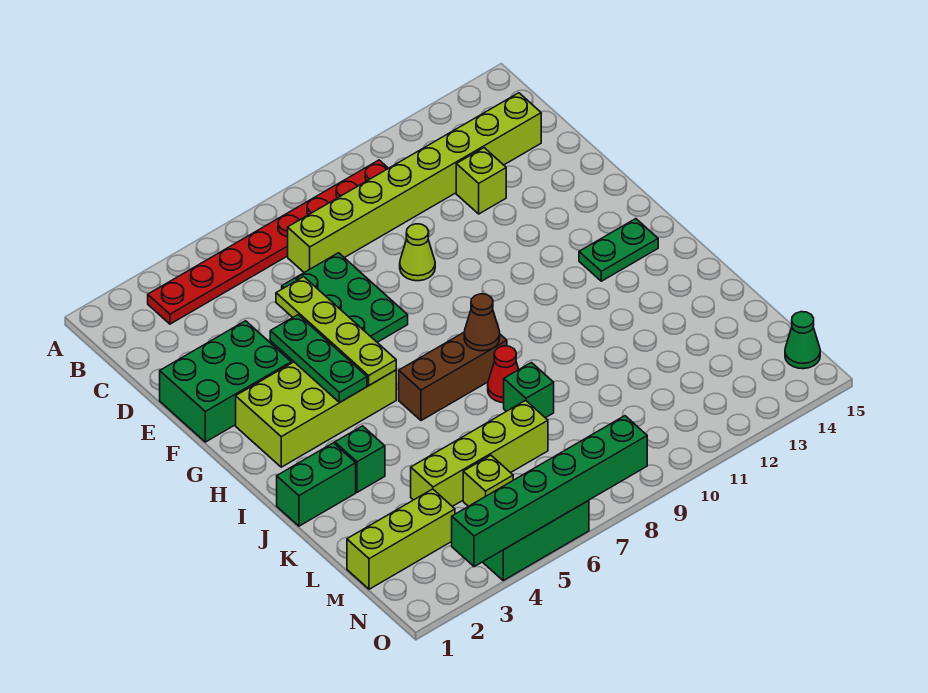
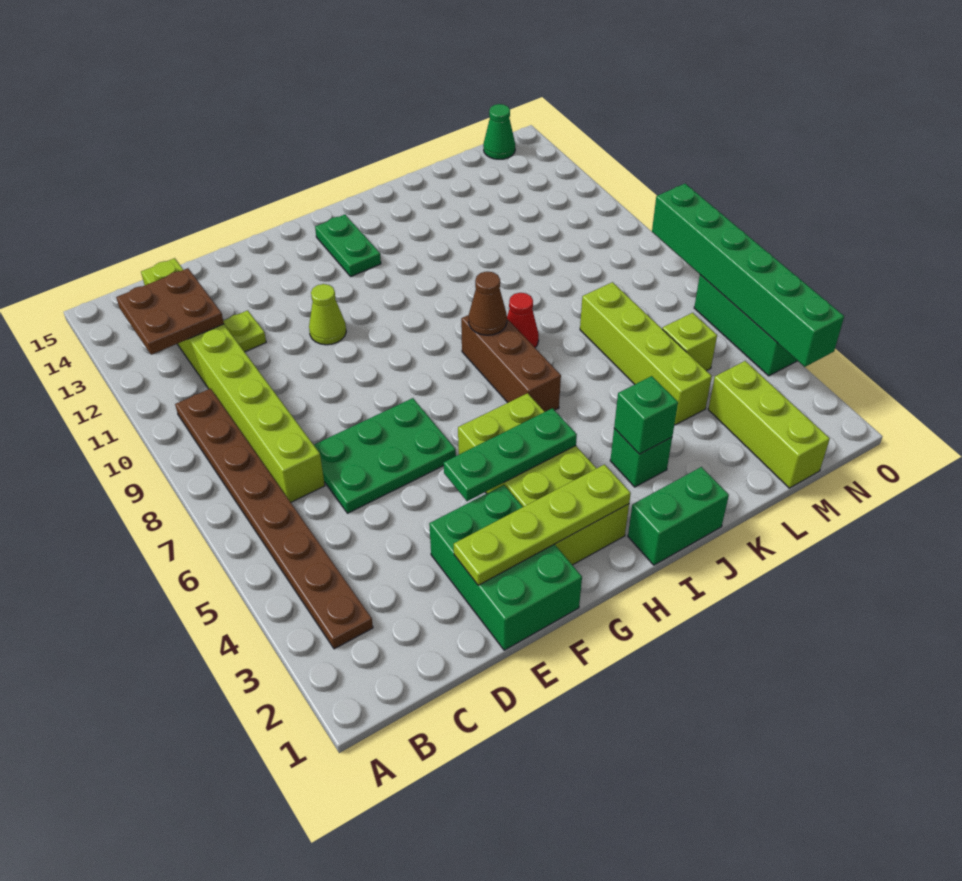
red 1x8 plate [148,160,388,324] -> brown 1x8 plate [175,388,373,649]
none -> brown 2x2 plate [116,268,224,355]
lime 1x1 brick [456,148,506,214] -> lime 1x1 plate [223,310,266,352]
lime 1x4 plate [276,277,396,385] -> lime 1x4 plate moved to [454,465,631,585]
lime 1x1 cone [400,224,435,281] -> lime 1x1 cone moved to [309,284,346,345]
green 1x2 brick [277,443,356,526] -> green 1x2 brick turned to [628,467,729,565]
green 1x1 brick [504,363,554,418] -> green 1x1 brick moved to [614,376,678,454]

